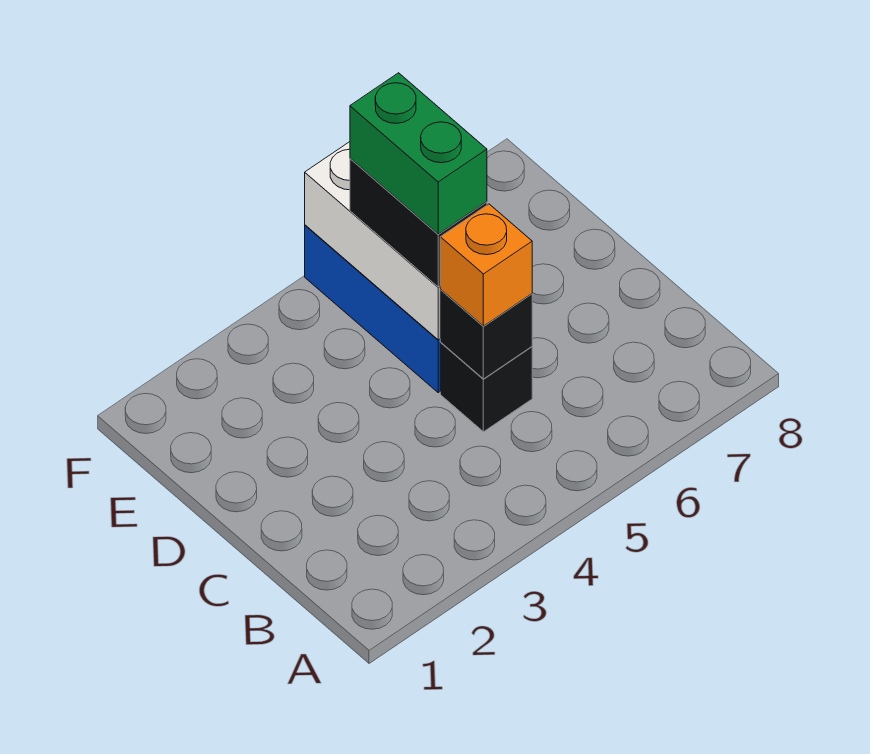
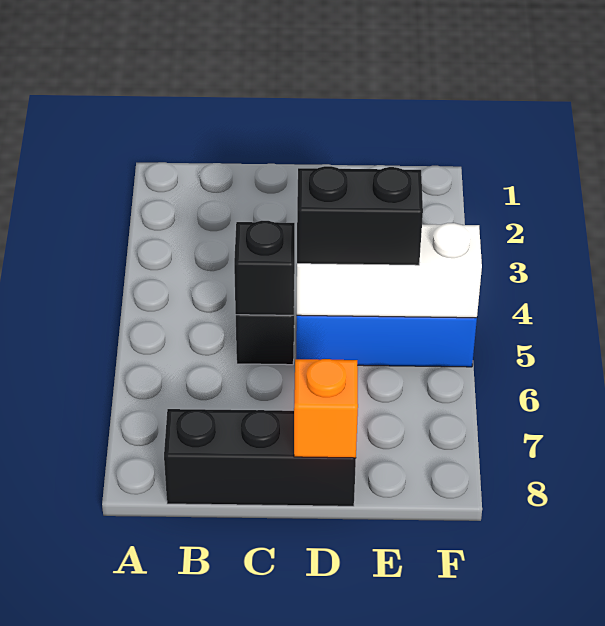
none -> black 1x3 brick [164,409,356,506]
orange 1x1 brick [440,204,532,326] -> orange 1x1 brick moved to [294,359,358,458]
green 1x2 brick [350,73,487,234] -> none

